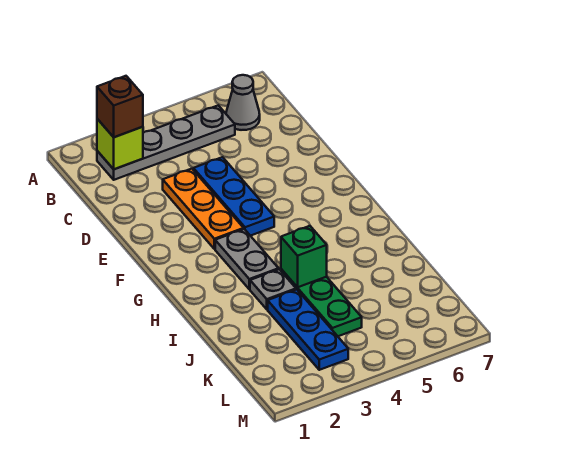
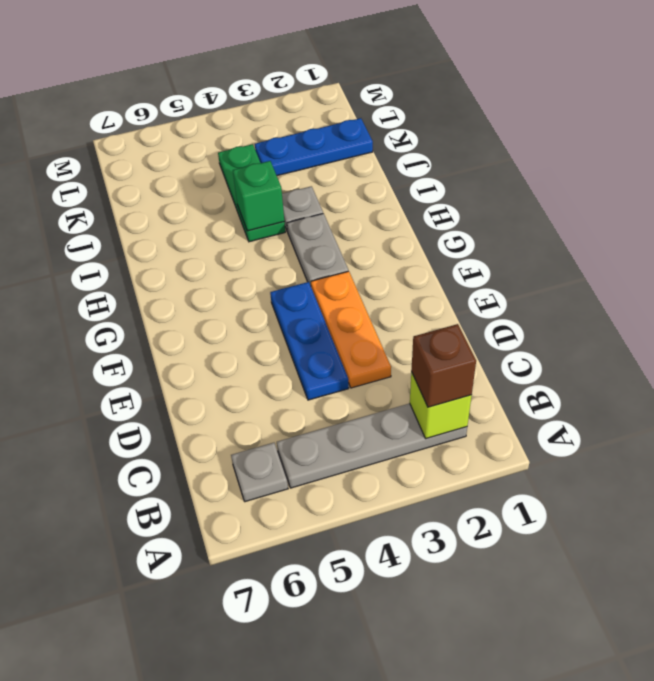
grey 1x1 cone [226,75,260,130] -> grey 1x1 plate [231,443,288,502]
blue 1x3 plate [268,289,348,370] -> blue 1x3 plate turned to [255,118,373,176]

